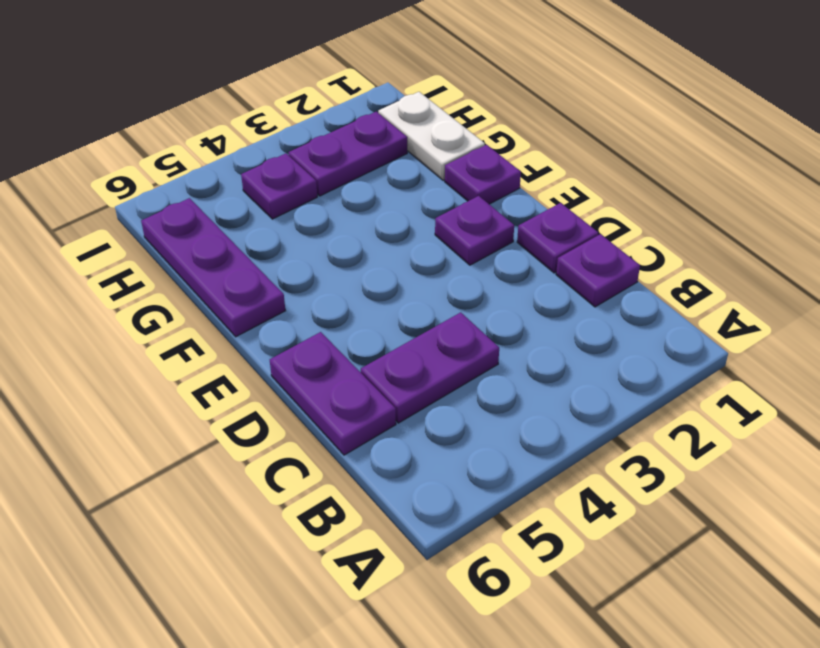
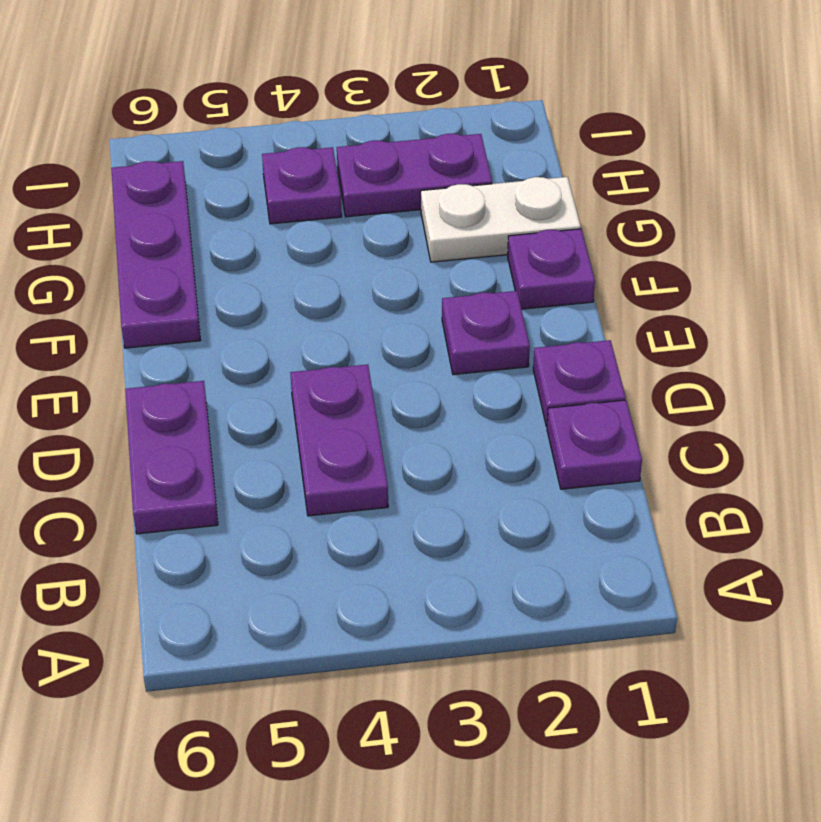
purple 1x2 plate [361,312,499,423] -> purple 1x2 plate turned to [290,364,388,516]
white 1x2 plate [378,92,485,180] -> white 1x2 plate turned to [421,177,581,262]

